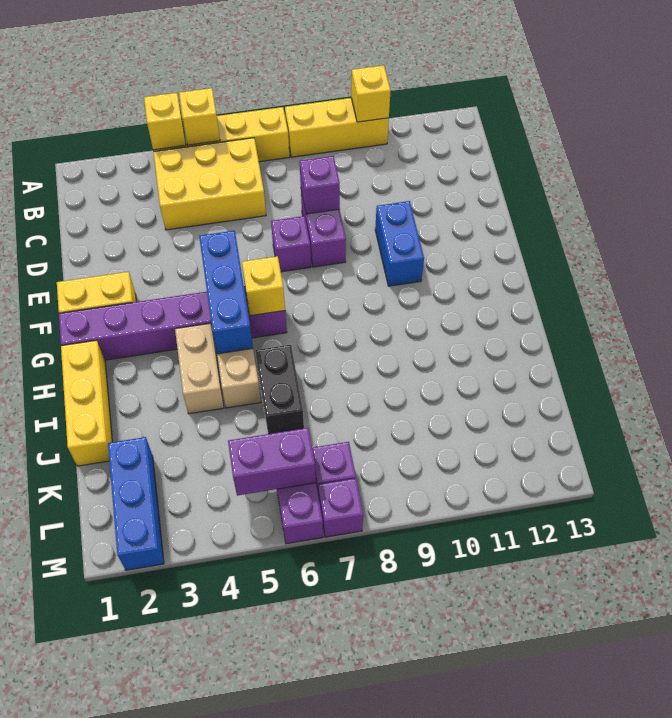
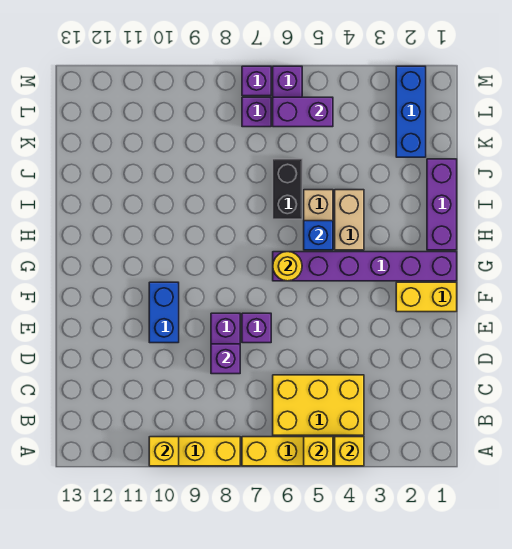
blue 1x3 brick [199,231,253,354] -> blue 1x1 brick [304,221,333,250]
yellow 1x1 brick [242,256,285,316] -> yellow 1x1 round brick [273,252,302,281]
yellow 1x3 brick [61,340,112,466] -> purple 1x3 brick [427,159,457,250]

